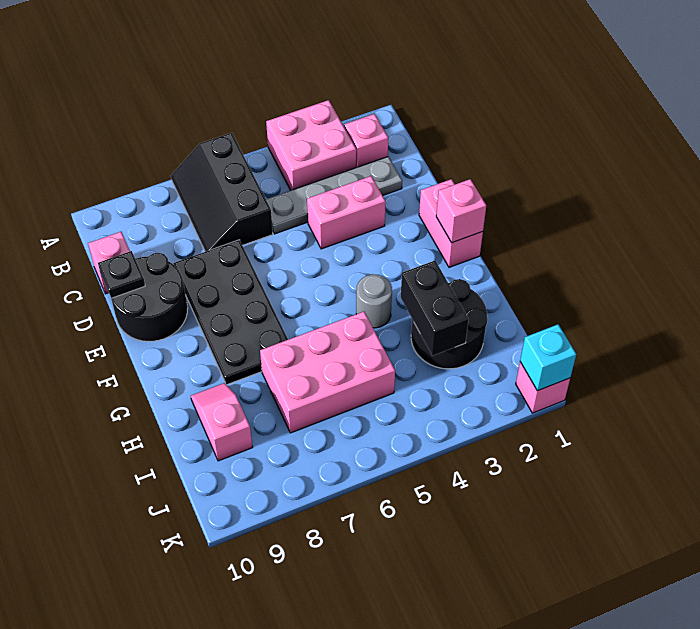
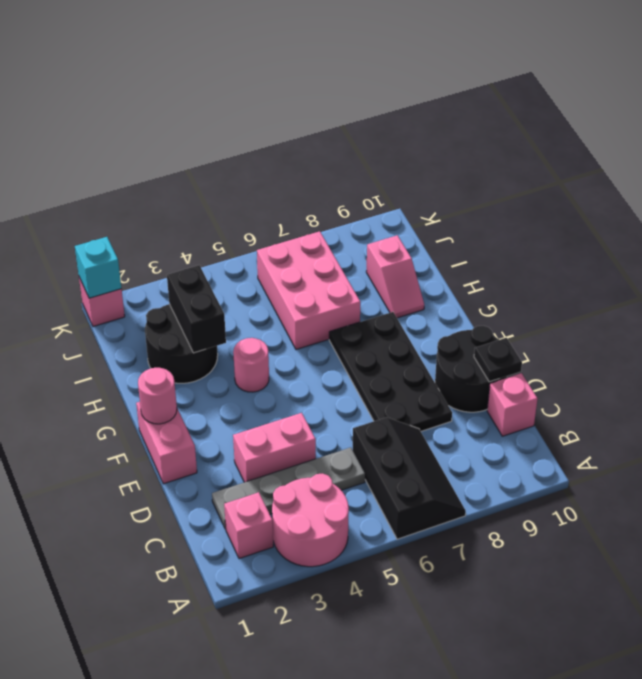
pink 2x2 brick [266,100,356,190] -> pink 2x2 round brick [272,473,349,567]
pink 1x1 brick [436,179,486,243] -> pink 1x1 round brick [138,368,177,424]
grey 1x1 round brick [356,274,392,328] -> pink 1x1 round brick [233,338,269,392]
pink 2x3 brick [260,312,395,433] -> pink 2x3 brick turned to [257,231,360,350]

